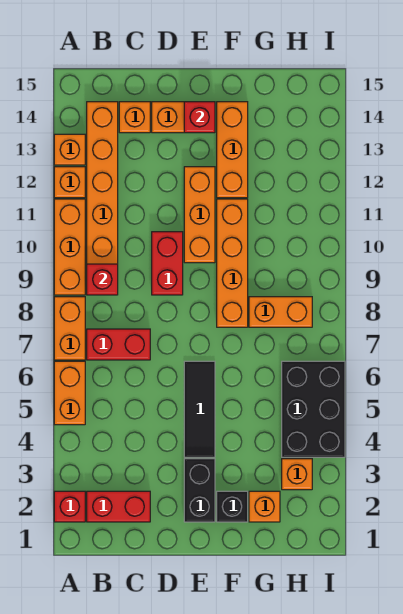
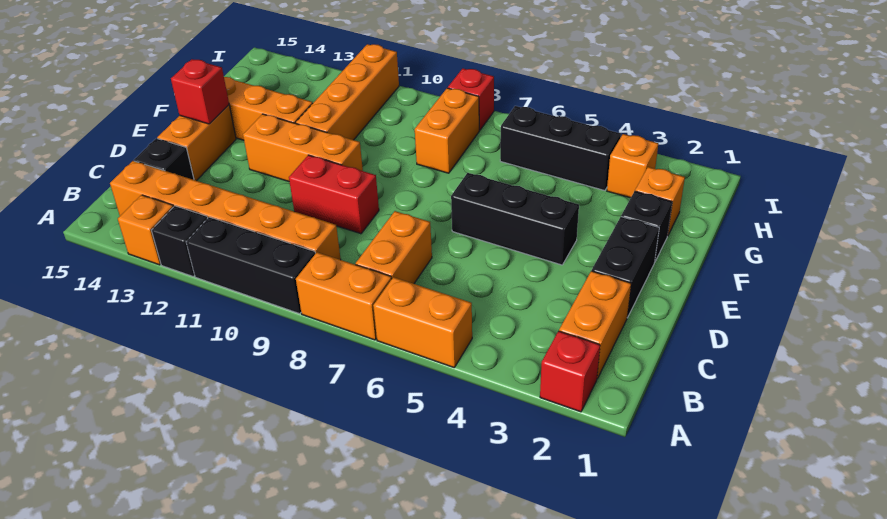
orange 1x3 brick [54,199,85,295] -> black 1x3 brick [186,217,315,314]
orange 1x1 brick [54,167,85,198] -> black 1x1 brick [152,206,208,277]
red 1x2 brick [87,491,150,522] -> orange 1x2 brick [559,271,631,379]
red 1x2 brick [87,329,150,360] -> orange 1x2 brick [356,211,432,284]
red 1x1 brick [87,264,118,295] -> red 1x1 brick moved to [448,69,494,130]
orange 1x1 brick [119,102,150,133] -> black 1x1 brick [134,138,194,180]
black 1x2 brick [184,459,215,522] -> black 1x2 brick turned to [592,217,659,318]
black 1x3 tile [184,361,215,457] -> black 1x3 brick [451,173,579,265]
orange 1x4 brick [217,199,248,327] -> orange 1x4 brick turned to [296,44,399,140]
black 2x3 brick [282,361,345,457] -> black 1x3 brick [500,106,621,191]

